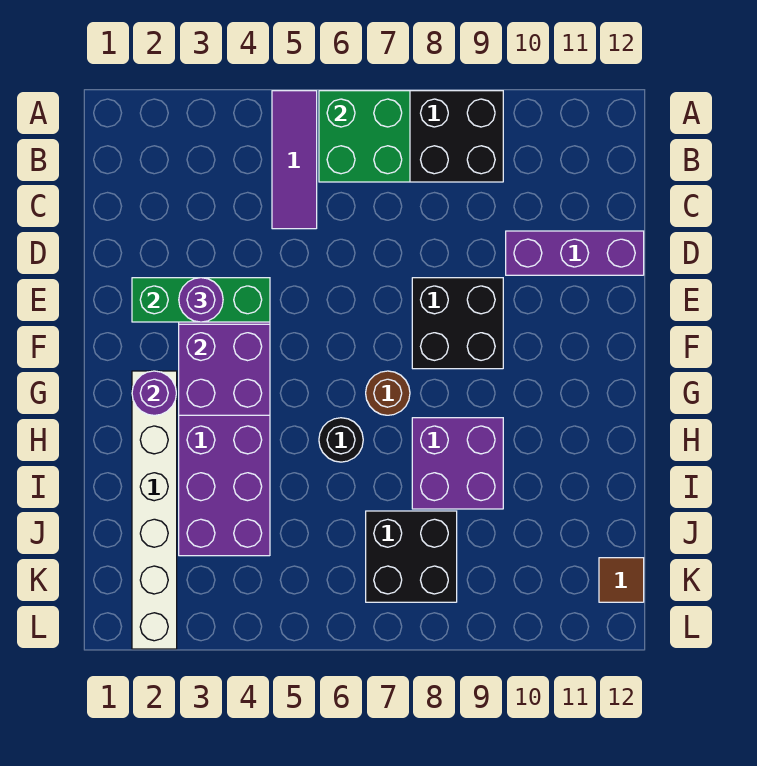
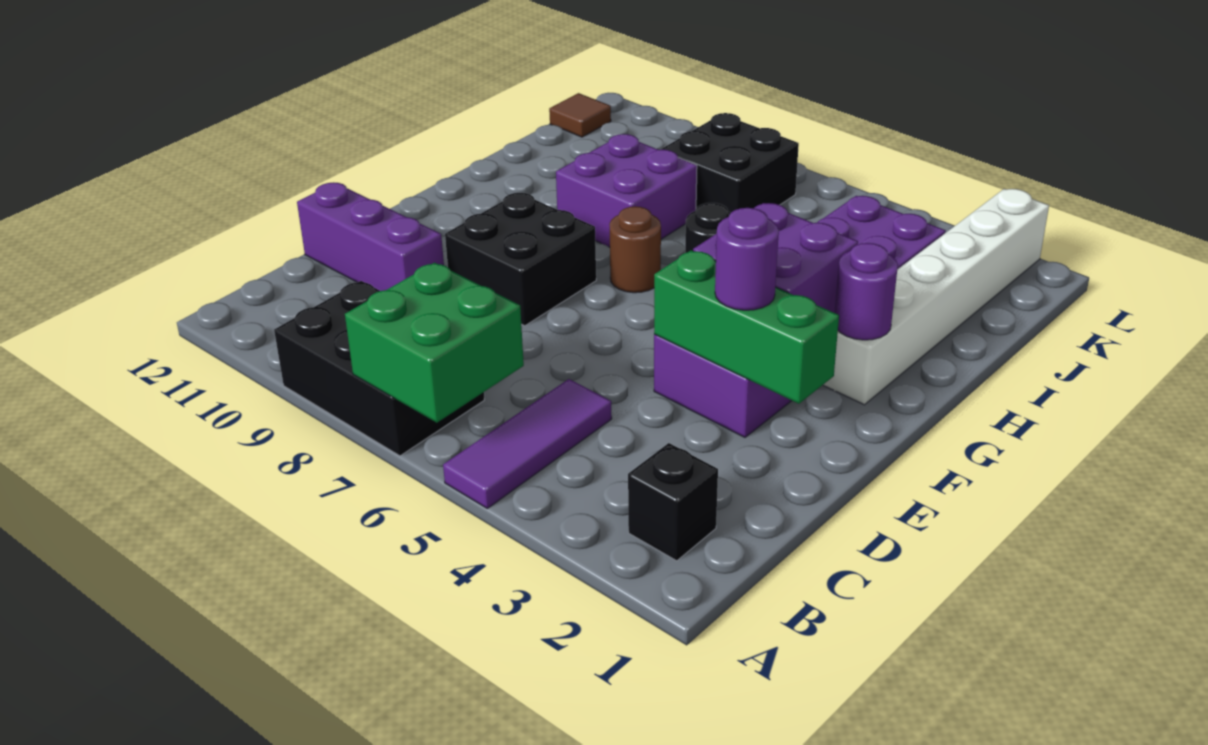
none -> black 1x1 brick [628,443,718,561]

